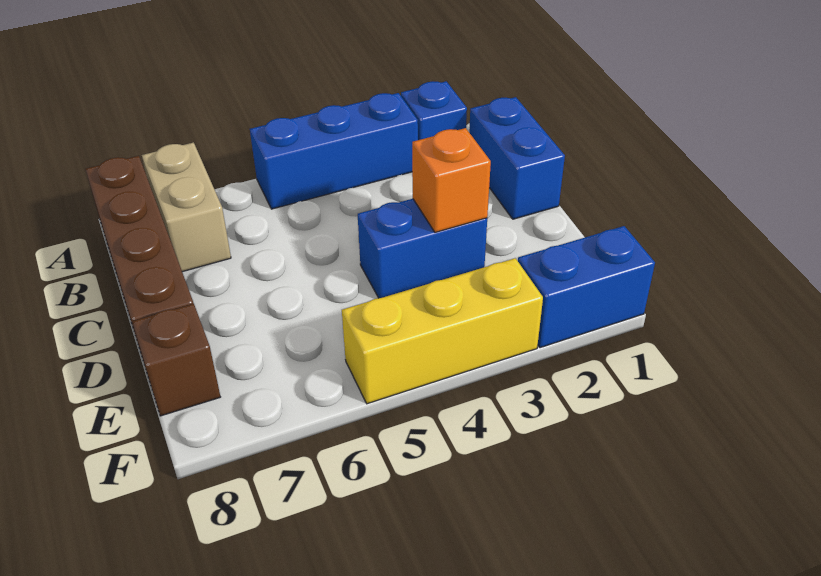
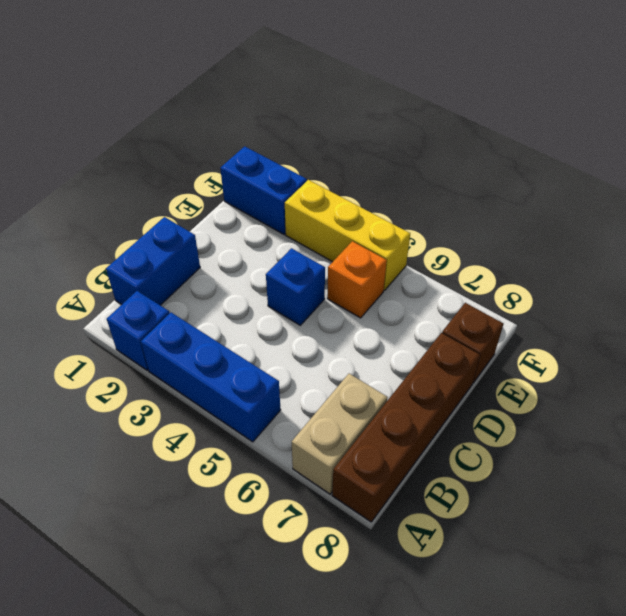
blue 1x2 brick [358,199,487,298] -> blue 1x1 brick [266,248,325,325]
orange 1x1 brick [412,128,491,232] -> orange 1x1 brick moved to [327,241,387,318]

